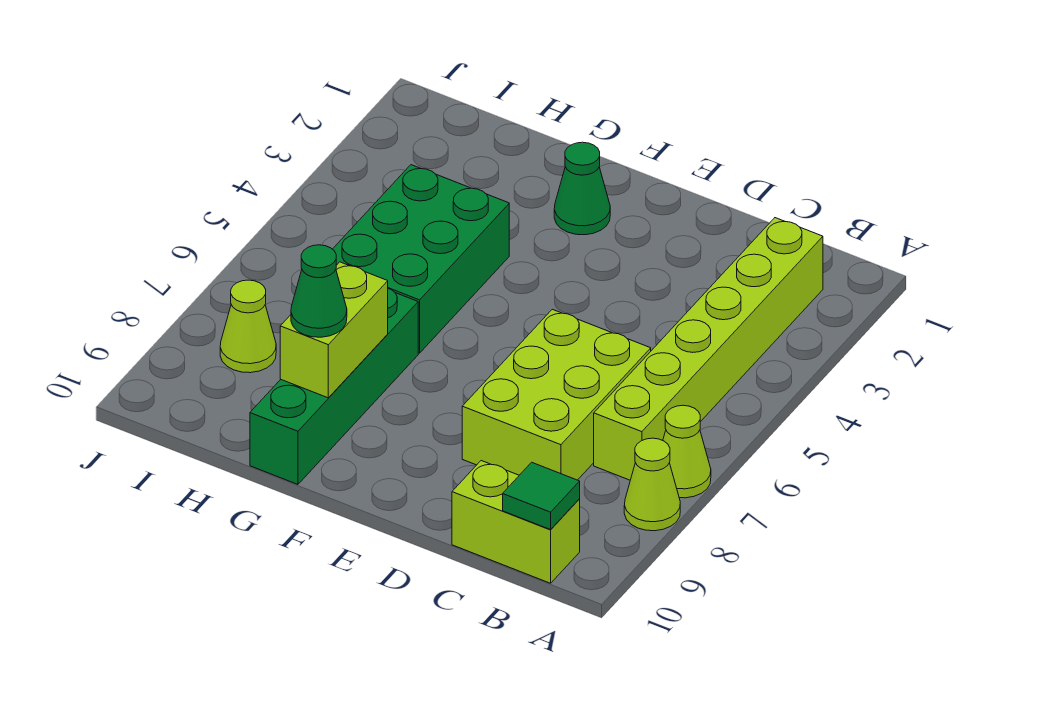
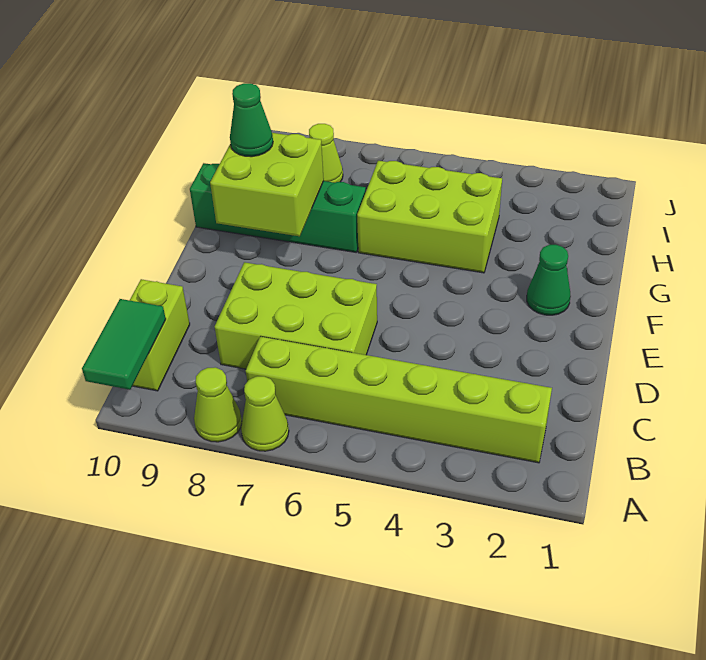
green 1x1 tile [503,462,580,530] -> green 1x2 tile [82,299,166,390]
green 2x3 brick [333,165,509,353] -> lime 2x3 brick [357,161,502,273]
lime 1x2 brick [280,262,388,398] -> lime 2x2 brick [210,133,324,236]

